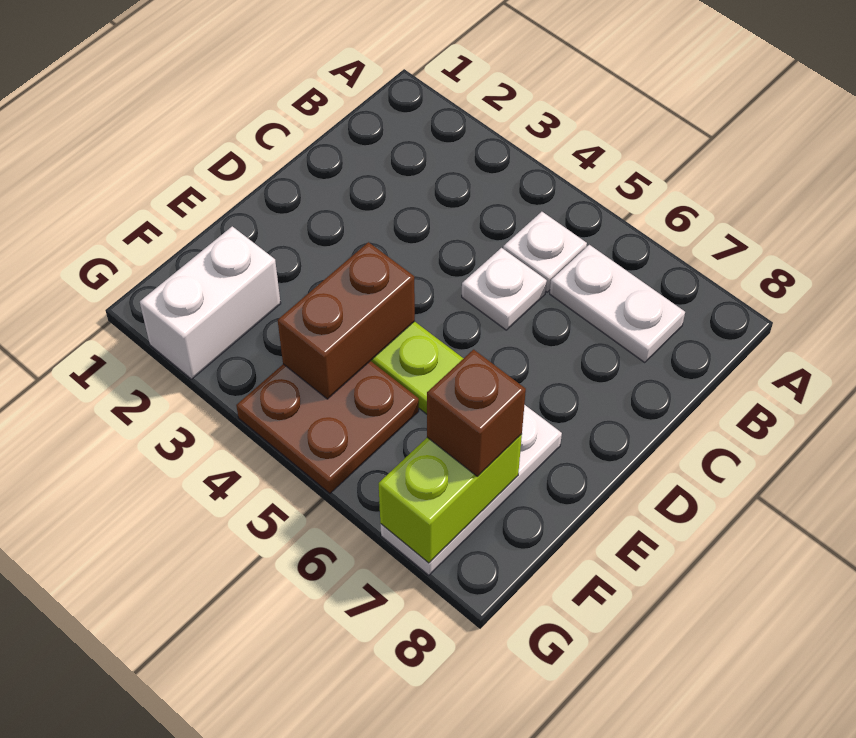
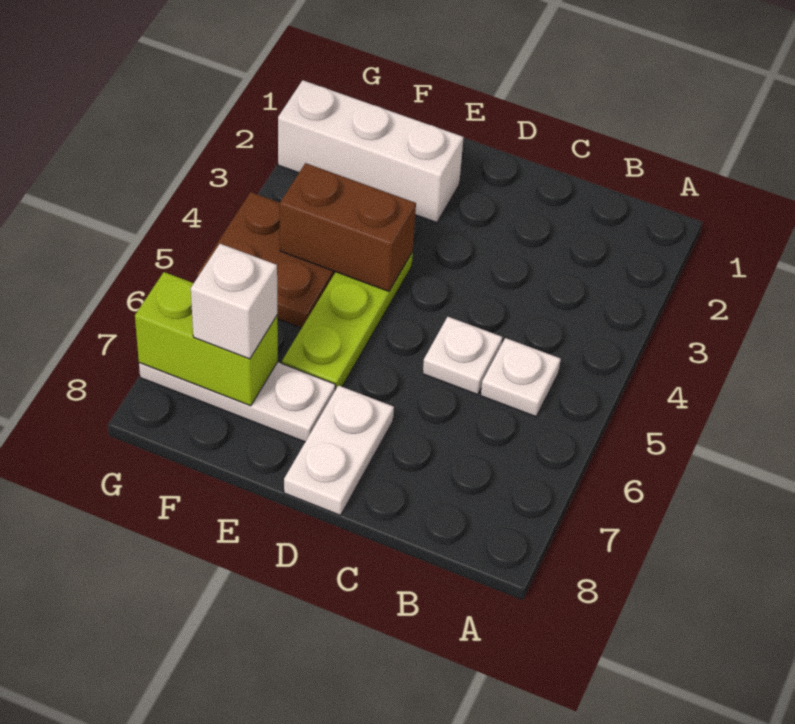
white 1x2 plate [550,245,685,363] -> white 1x2 plate moved to [284,386,394,515]
white 1x2 brick [140,226,281,379] -> white 1x3 brick [278,80,463,223]
brown 1x1 brick [427,350,526,477] -> white 1x1 brick [191,244,277,359]

